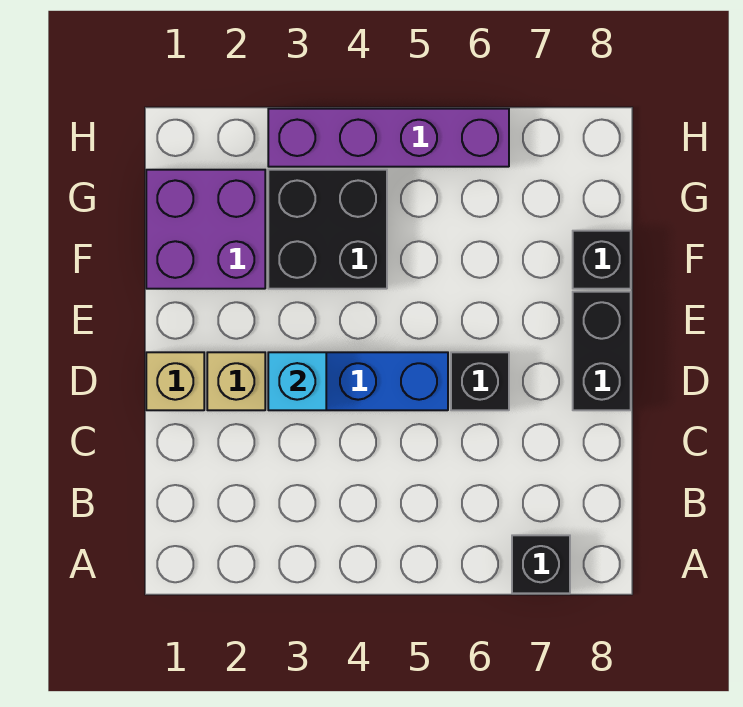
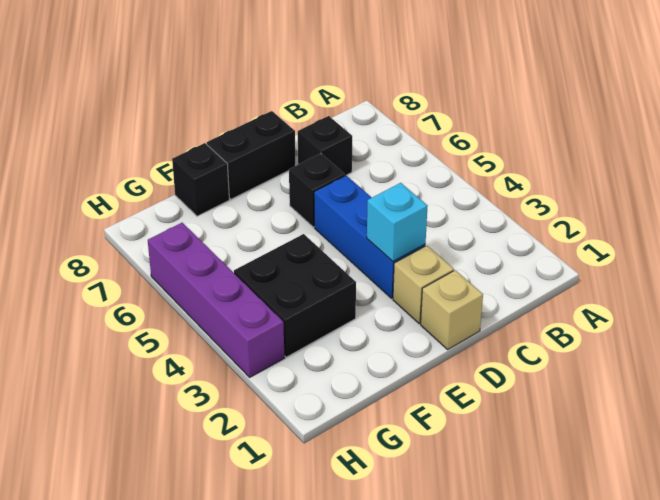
black 1x1 brick [512,535,570,593] -> black 1x1 brick moved to [298,116,352,176]
purple 2x2 brick [146,170,265,289] -> none

